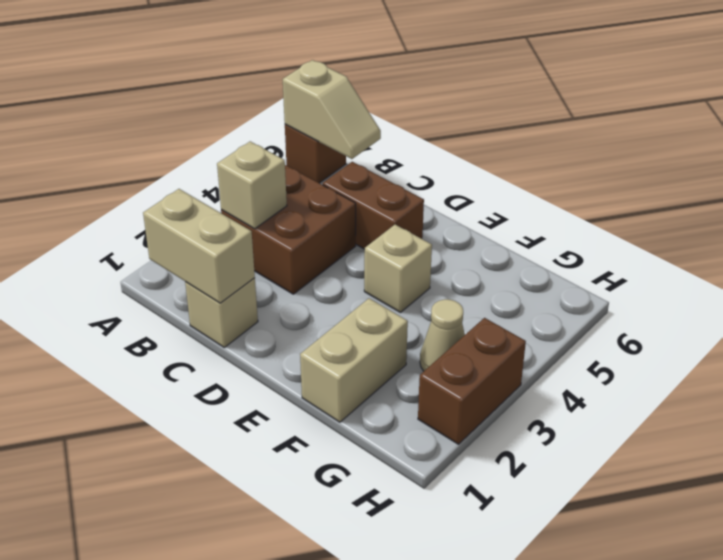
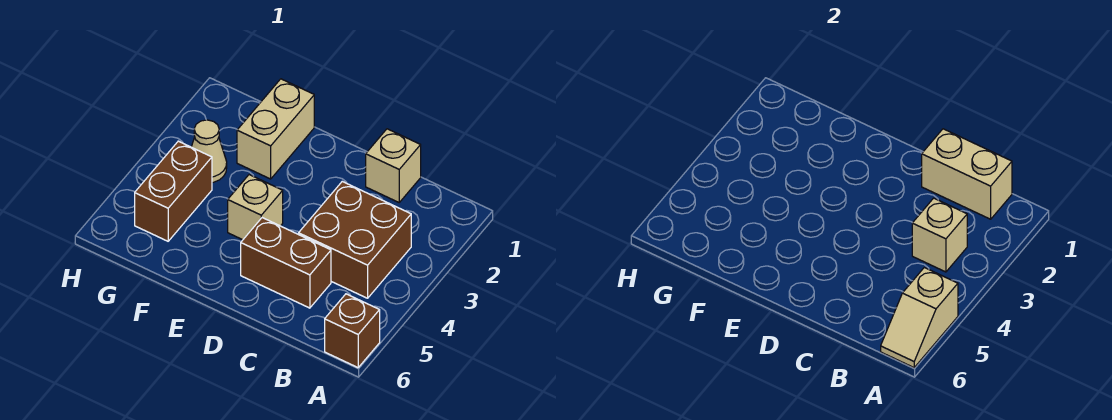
tan 1x2 slope [283,60,381,159] -> tan 1x2 slope turned to [881,267,958,368]
brown 1x2 brick [418,318,526,444] -> brown 1x2 brick moved to [135,141,212,241]

